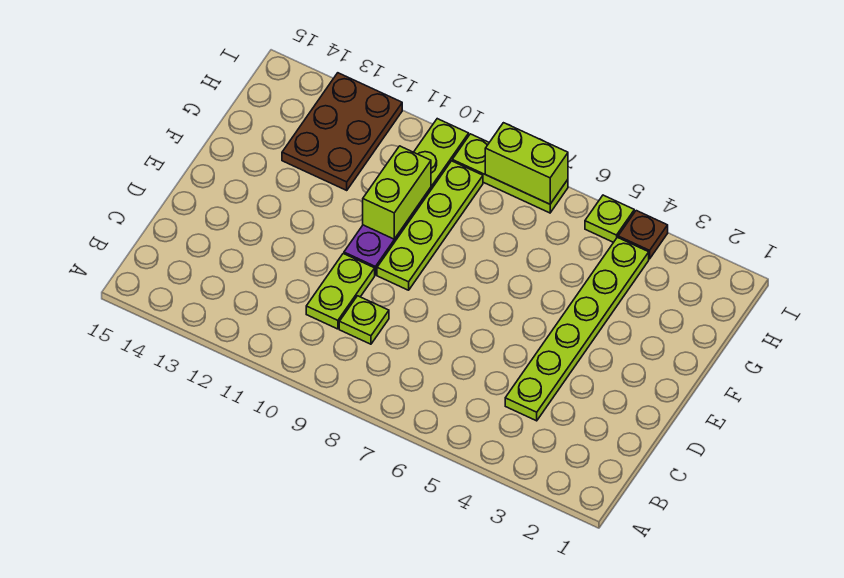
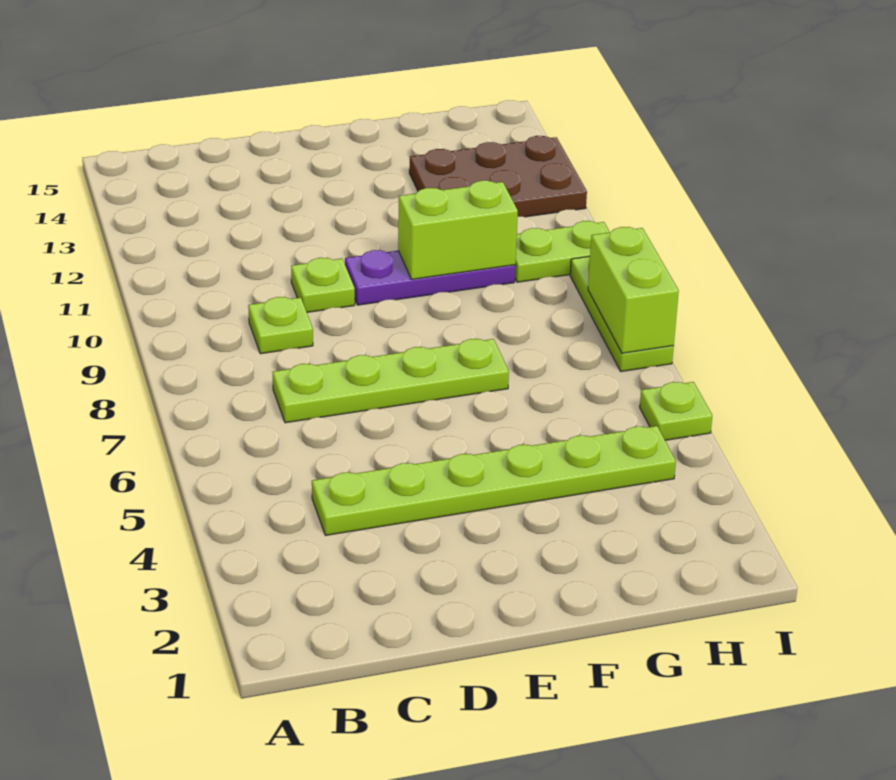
lime 1x2 plate [306,254,375,329] -> lime 1x1 plate [291,258,355,312]
lime 1x4 plate [377,161,483,290] -> lime 1x4 plate moved to [273,339,509,423]
brown 1x1 plate [618,211,668,259] -> none

